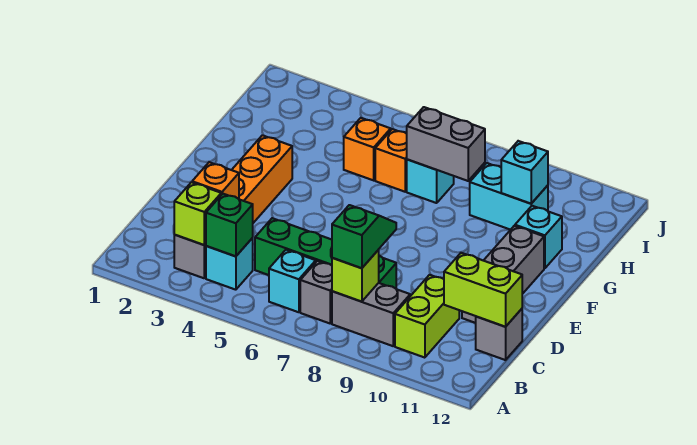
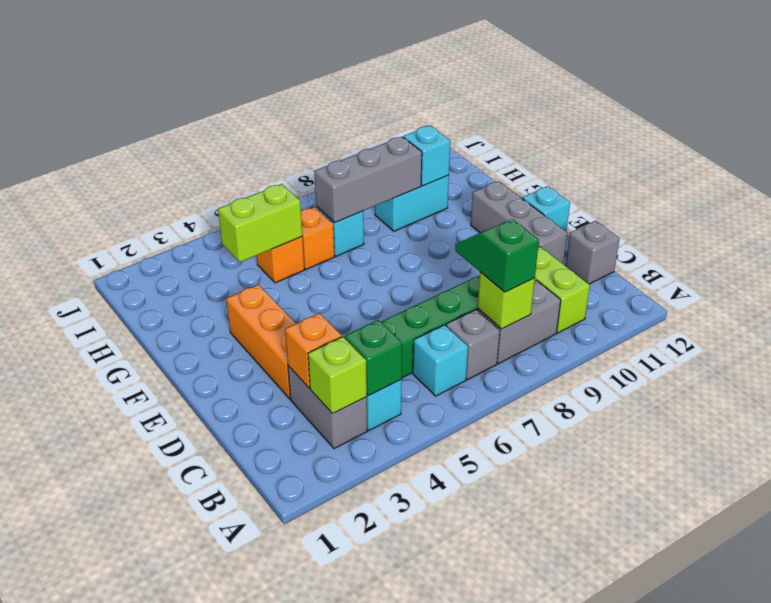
lime 1x2 brick [444,253,522,327] -> lime 1x2 brick moved to [218,184,302,262]
cyan 1x1 brick [515,206,562,268] -> cyan 1x1 brick moved to [522,186,570,231]
grey 1x2 brick [407,107,485,181] -> grey 1x3 brick [314,137,422,223]

